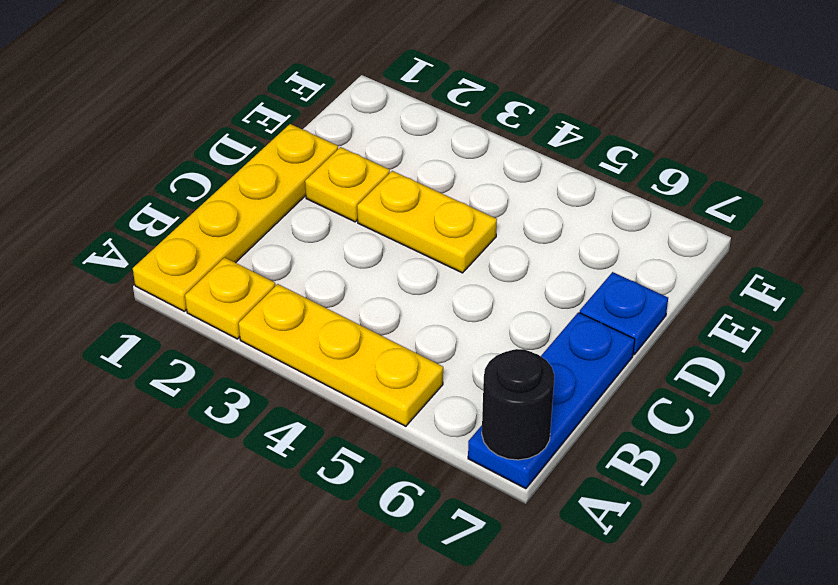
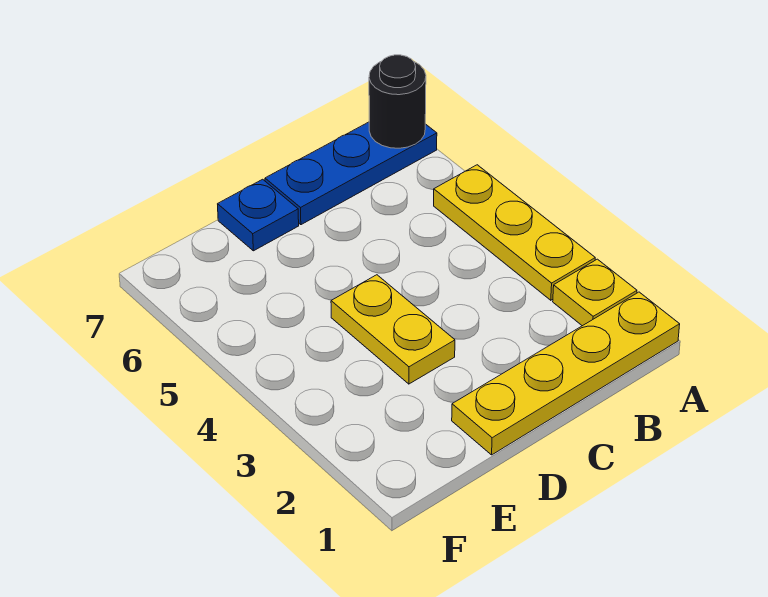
yellow 1x1 plate [305,147,390,222] -> none

